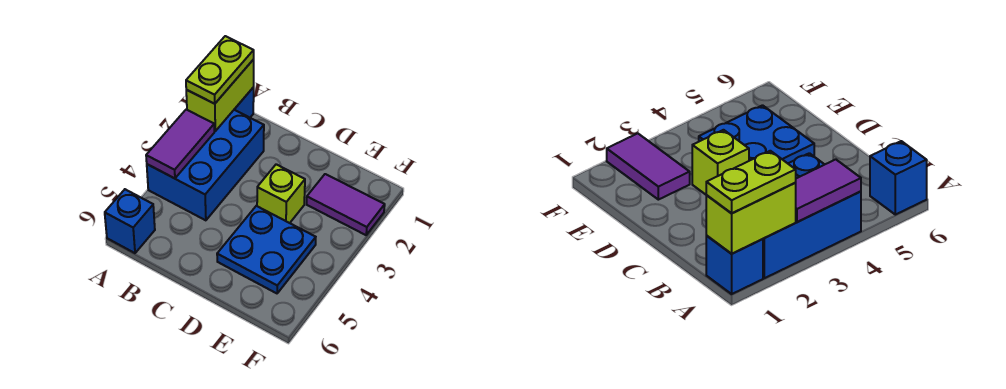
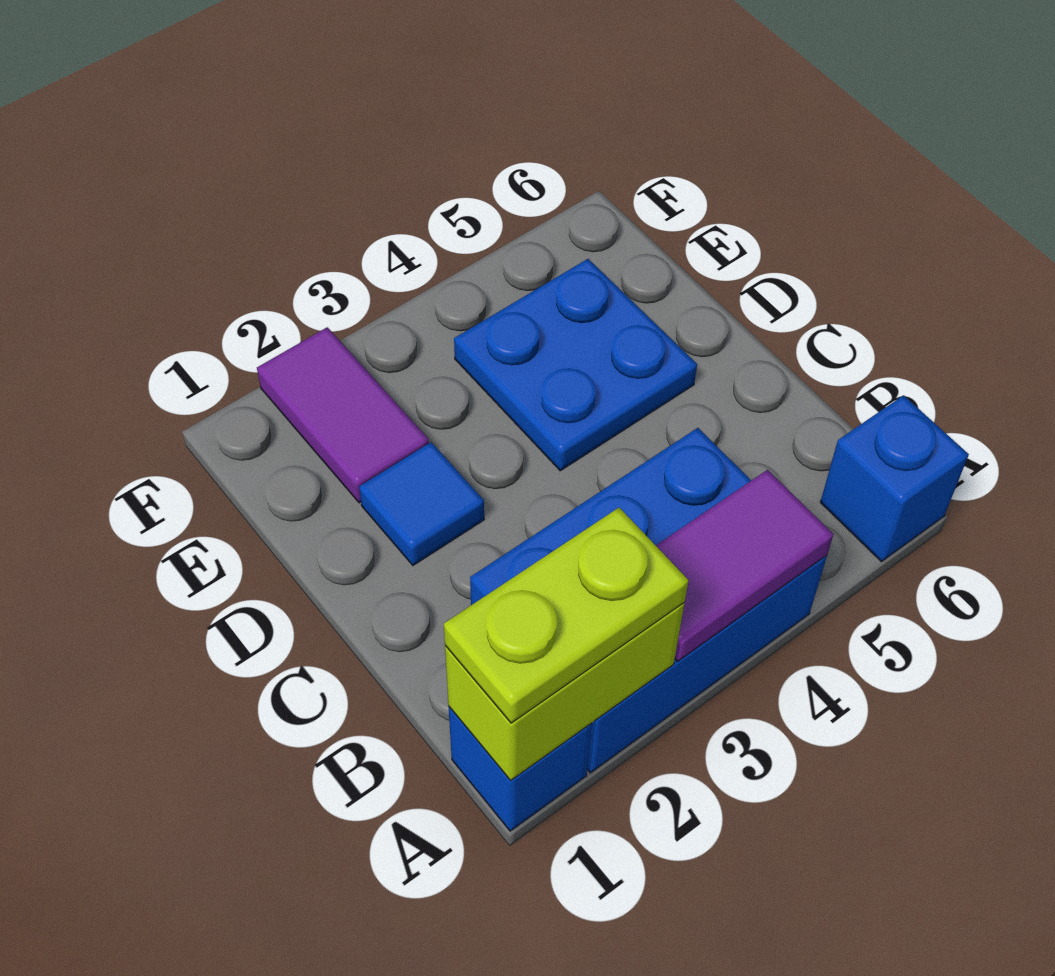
none -> blue 1x1 tile [359,442,484,565]
lime 1x1 brick [257,164,305,223] -> none

